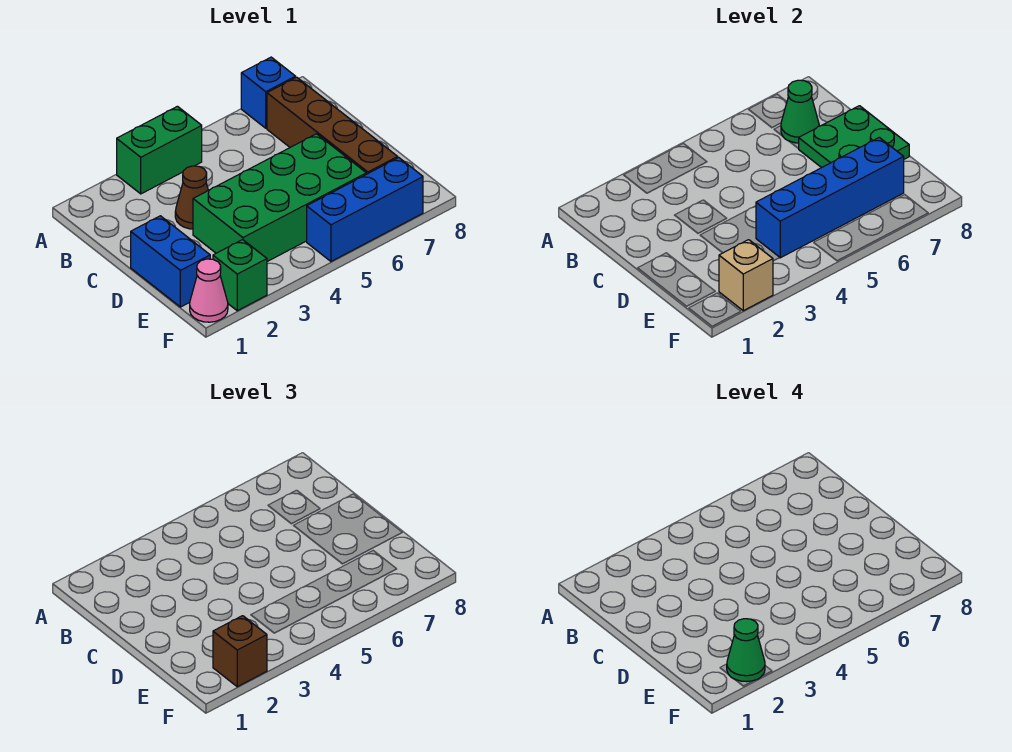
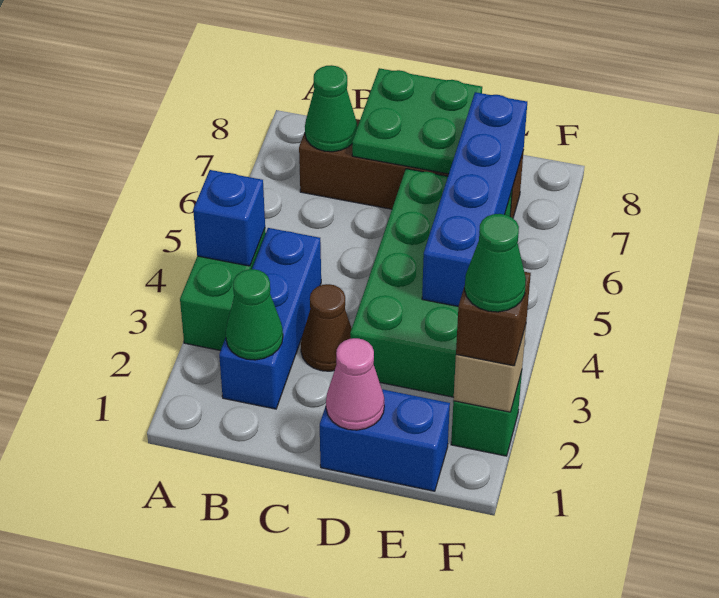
blue 1x1 brick [241,57,296,128] -> blue 1x1 brick moved to [193,170,265,266]
none -> green 1x1 cone [226,269,283,360]
pink 1x1 cone [190,259,228,322] -> pink 1x1 cone moved to [326,338,384,430]
blue 1x3 brick [307,158,423,261] -> blue 1x3 brick moved to [219,228,321,409]

